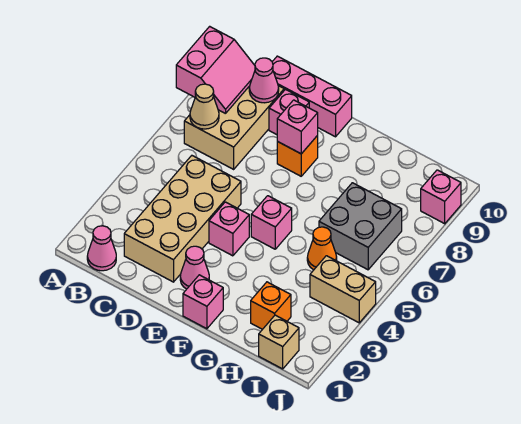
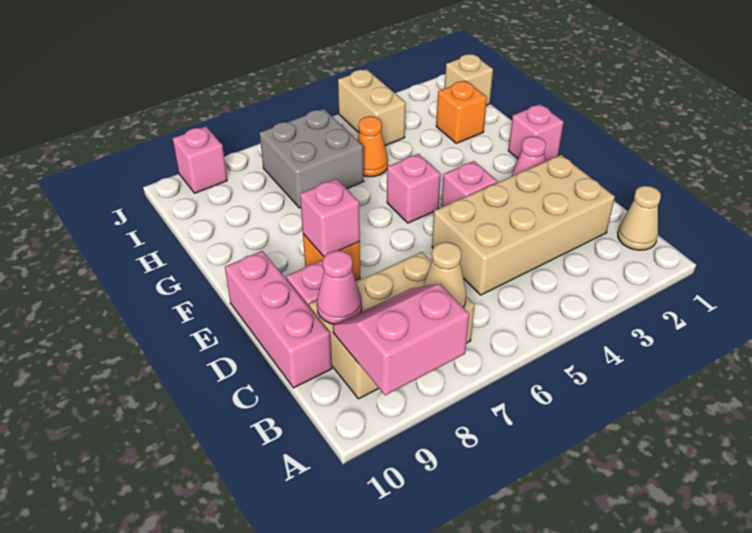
pink 1x1 cone [87,226,116,271] -> tan 1x1 cone [618,186,661,250]

